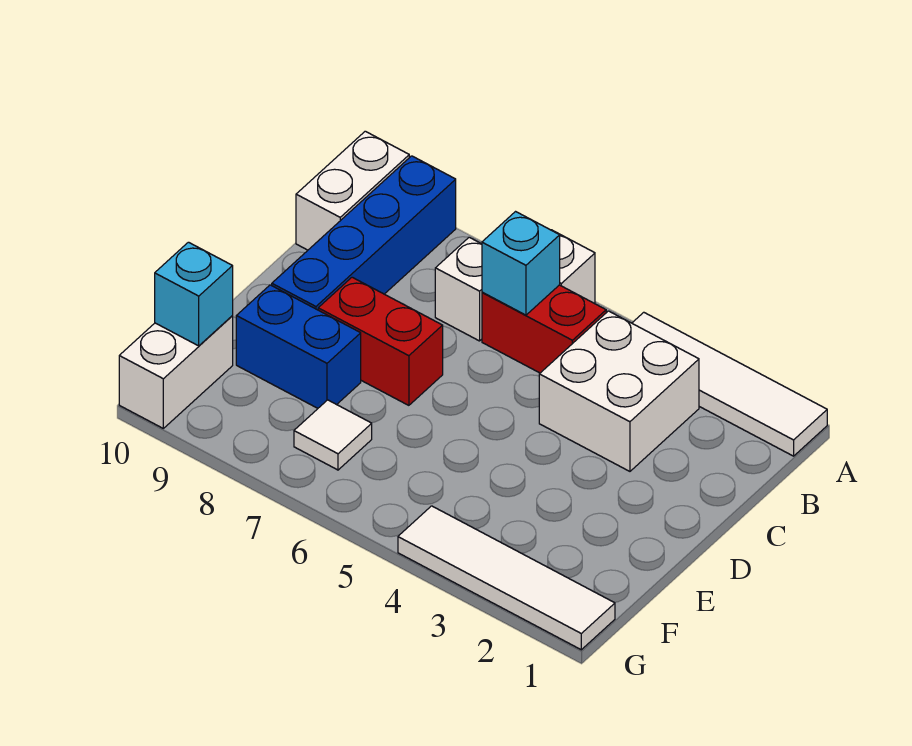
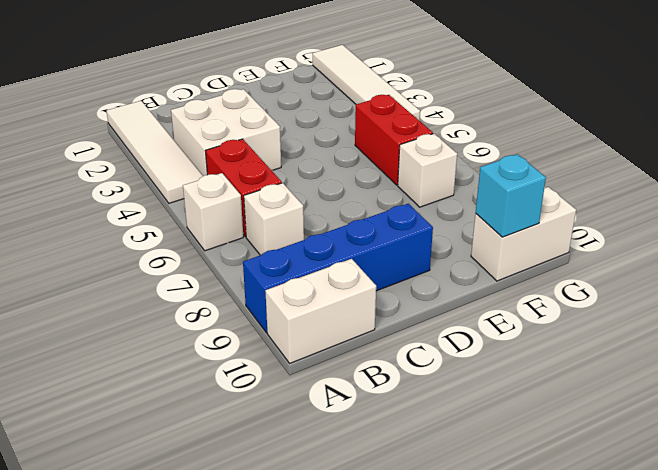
cyan 1x1 brick [482,212,560,315] -> none
red 1x2 brick [318,277,443,405] -> red 1x2 brick moved to [355,95,433,185]
blue 1x2 brick [236,285,361,408] -> none
white 1x1 tile [294,400,372,470] -> white 1x1 brick [398,134,457,207]

